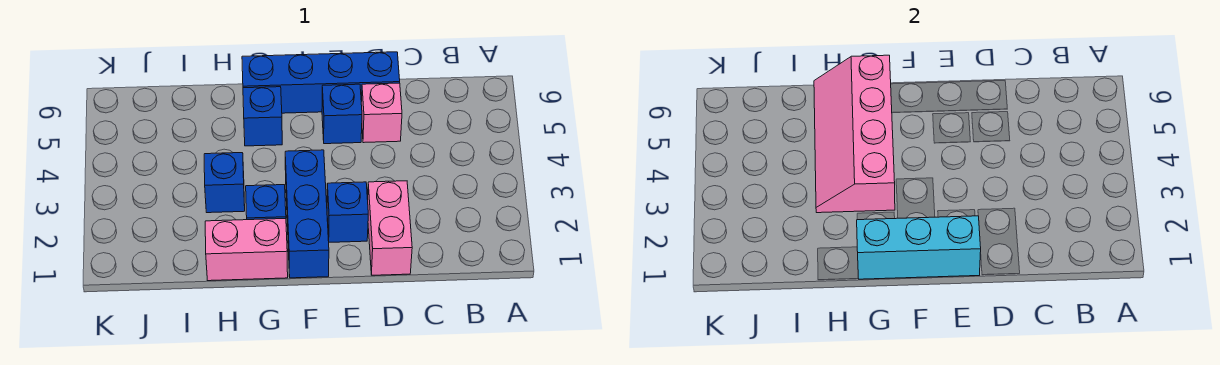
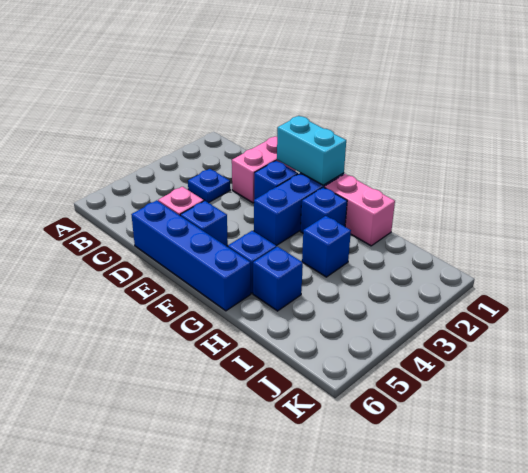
none -> blue 1x1 plate [188,169,230,203]
cyan 1x3 brick [857,216,981,279] -> cyan 1x2 brick [277,116,346,185]
pink 2x4 slope [814,55,895,213] -> none
none -> blue 1x1 brick [253,247,303,311]

